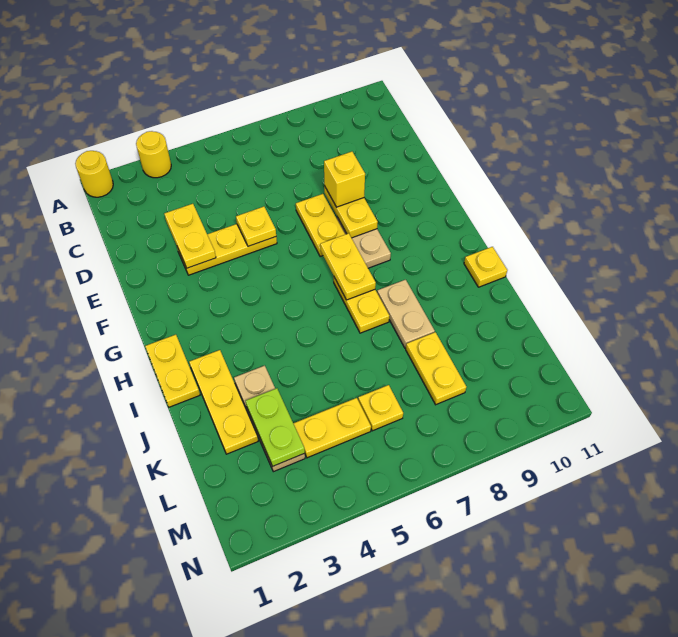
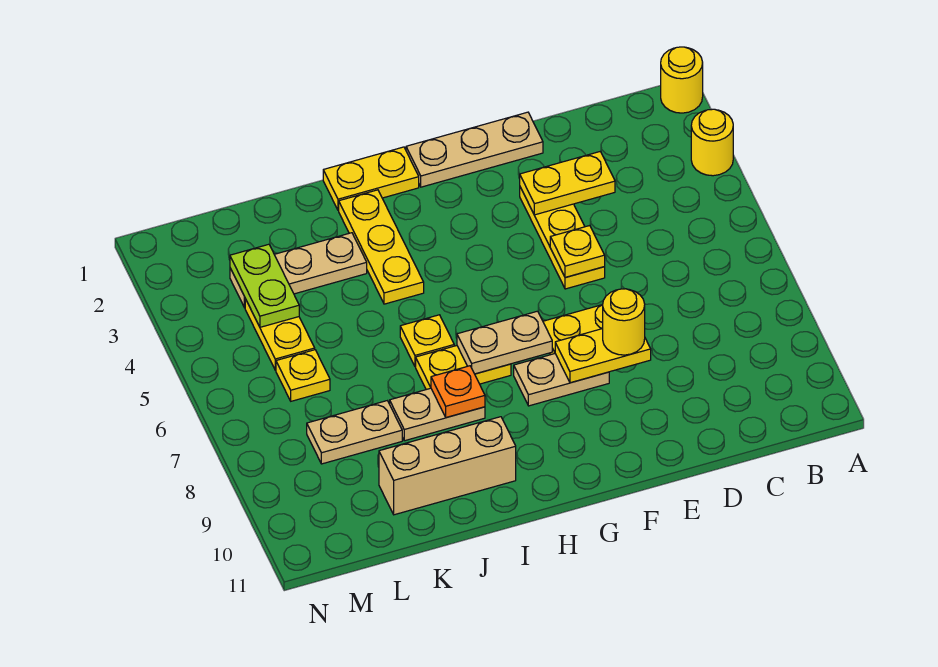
none -> tan 1x3 plate [406,112,543,187]
yellow 1x1 brick [324,152,365,207] -> yellow 1x1 round brick [603,289,645,355]
yellow 1x2 plate [320,233,376,300] -> tan 1x2 plate [457,311,552,374]
yellow 1x3 plate [189,350,258,454] -> yellow 1x3 plate turned to [339,190,424,304]
none -> orange 1x1 plate [431,366,485,418]
none -> tan 1x3 brick [379,417,516,515]
yellow 1x1 plate [464,247,507,287] -> yellow 1x1 plate moved to [400,315,454,367]
lime 1x2 plate [246,388,305,466] -> lime 1x2 plate turned to [230,244,299,327]
yellow 1x2 plate [406,332,466,405] -> tan 1x2 plate [307,401,402,464]

